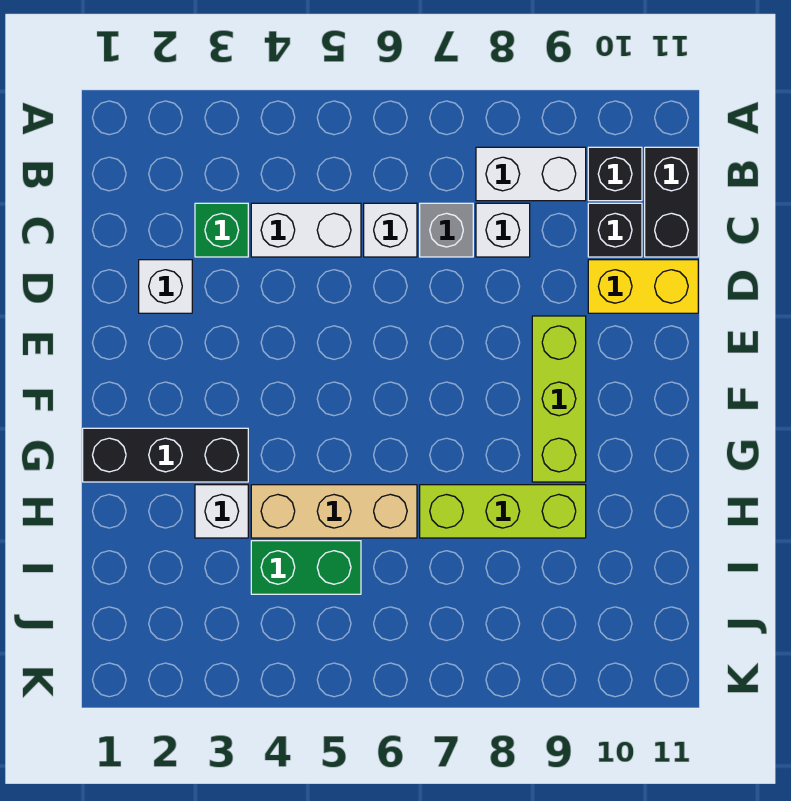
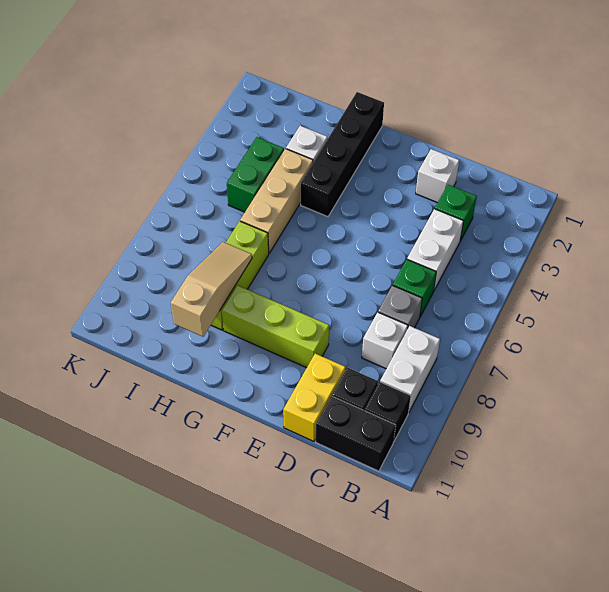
white 1x1 brick [364,203,417,257] -> green 1x1 brick [393,260,436,316]
black 1x3 brick [83,428,248,482] -> black 1x4 brick [301,92,384,217]
none -> tan 1x3 slope [171,242,252,337]

